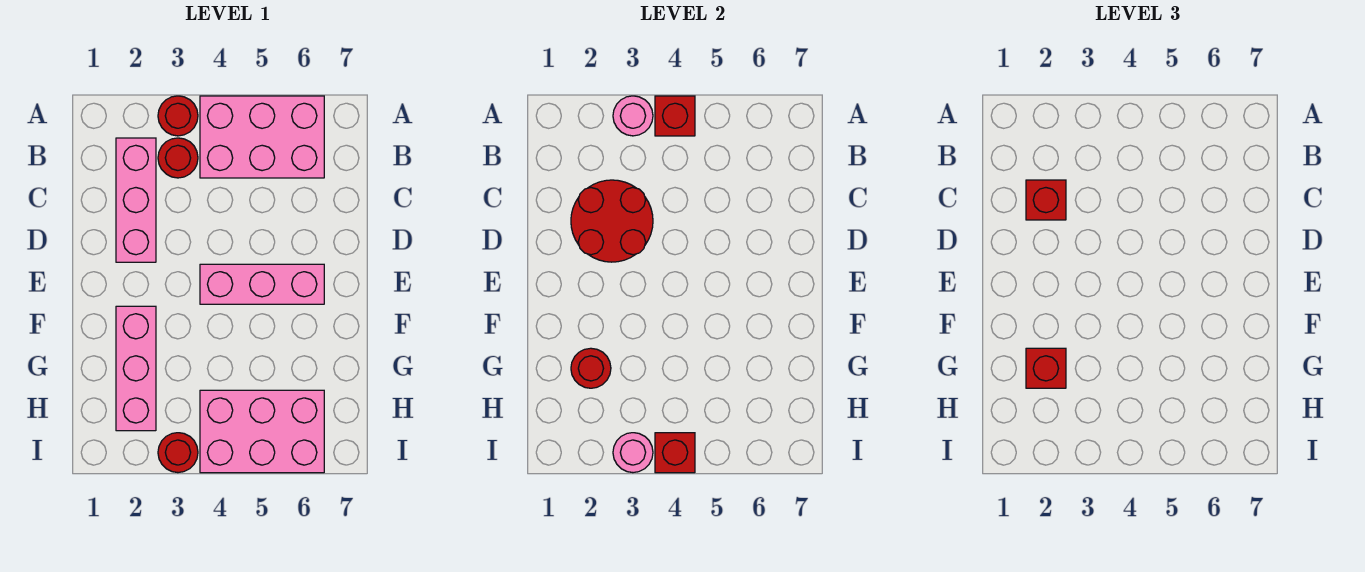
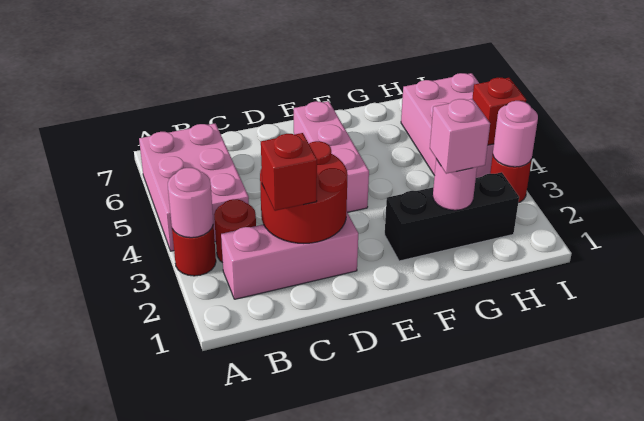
red 1x1 brick [655,96,695,136] -> none
pink 1x3 brick [116,306,156,431] -> black 1x3 brick [385,172,519,261]
red 1x1 round brick [571,348,611,388] -> pink 1x1 round brick [433,159,477,210]
red 1x1 brick [1026,348,1066,388] -> pink 1x1 brick [430,99,490,174]

